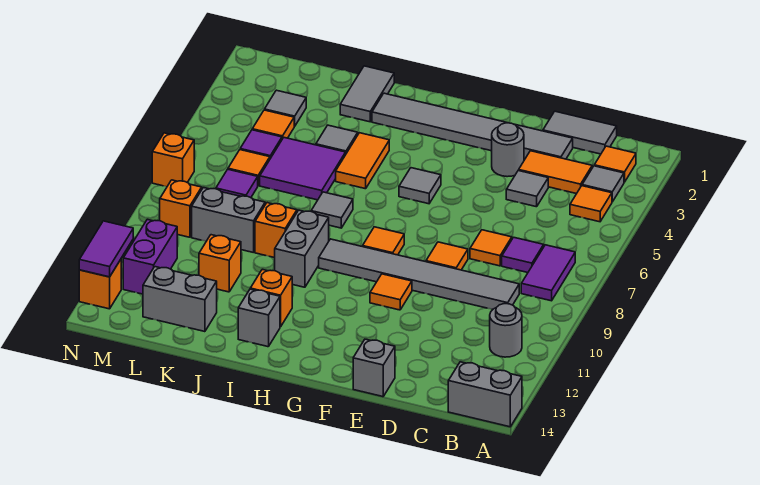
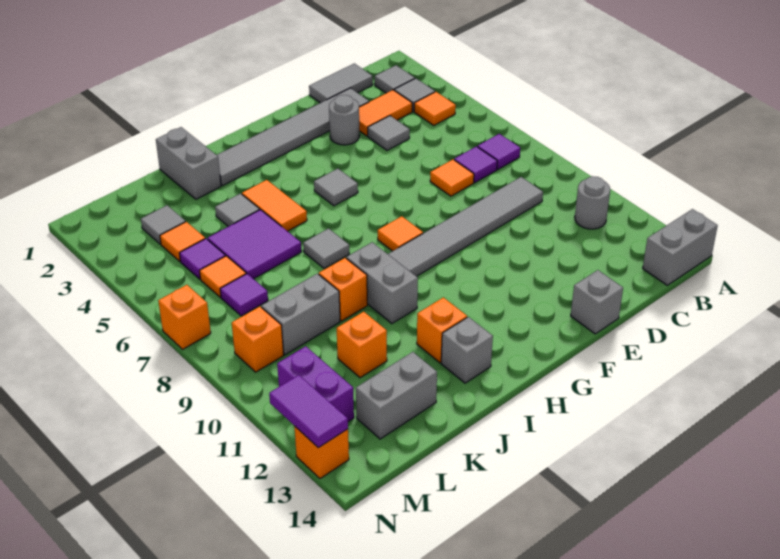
orange 1x1 tile [594,146,636,182] -> grey 1x1 tile [375,65,415,93]
purple 1x2 tile [521,245,575,301] -> purple 1x1 tile [478,134,520,169]
orange 1x1 tile [426,242,468,270] -> none
orange 1x1 tile [370,274,412,310] -> none
grey 1x2 tile [340,66,394,122] -> grey 1x2 brick [156,127,221,199]

